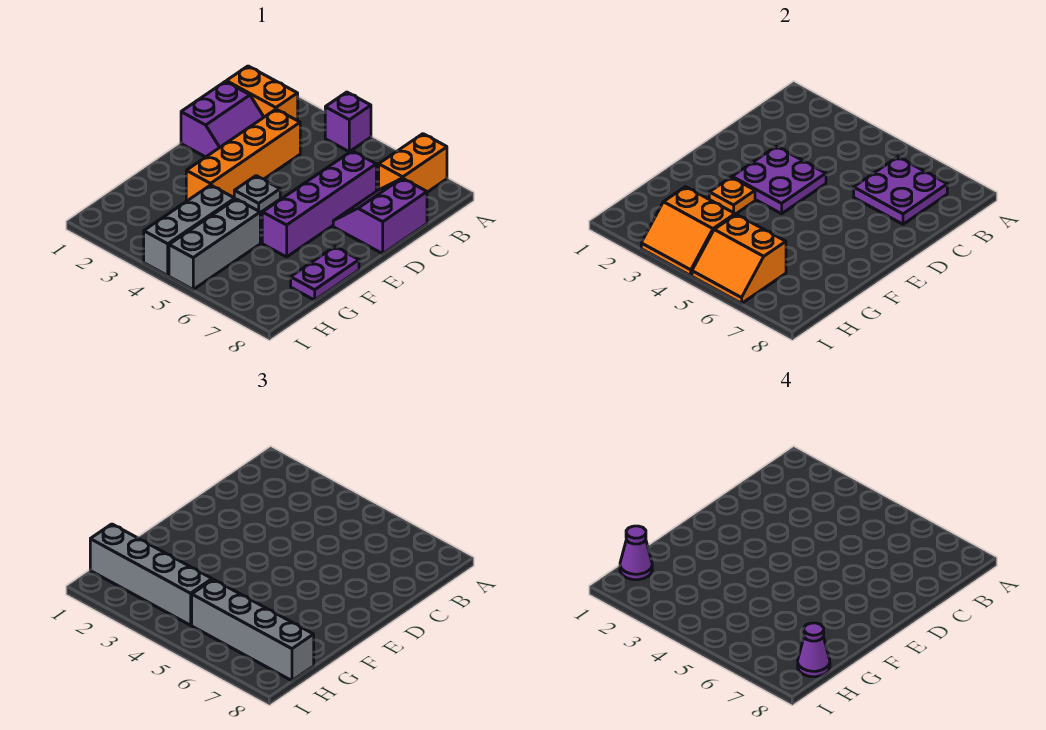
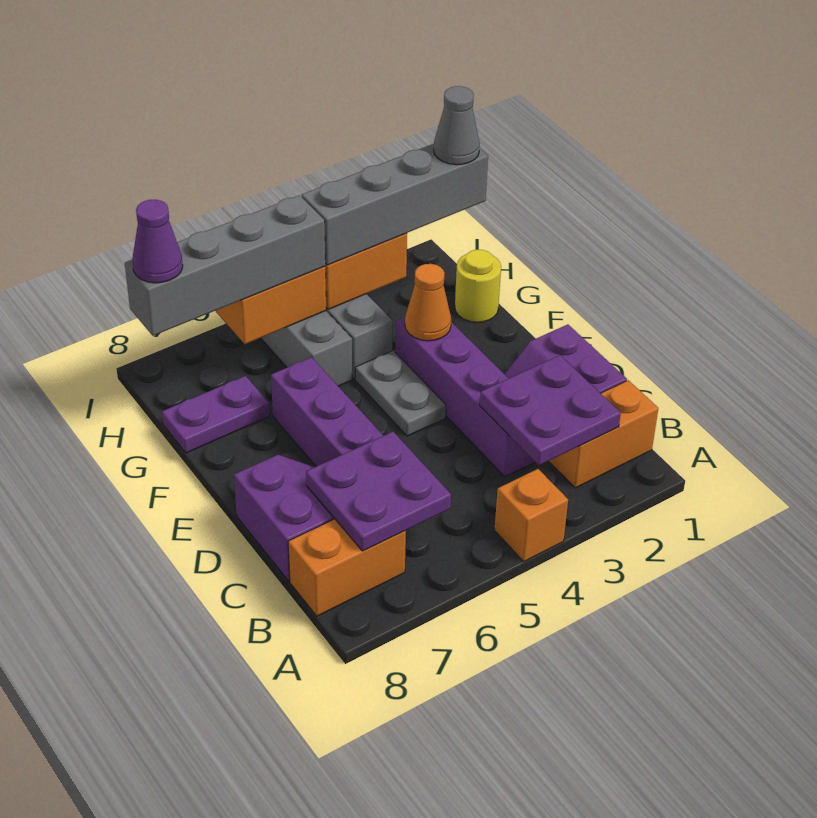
purple 1x1 brick [325,92,371,152] -> orange 1x1 brick [494,469,568,561]
orange 1x2 brick [379,134,447,192] -> orange 1x2 brick turned to [288,519,406,616]
orange 1x4 brick [186,109,300,201] -> purple 1x4 brick [395,317,535,477]
purple 2x2 plate [732,146,826,214] -> purple 2x2 plate moved to [480,355,621,465]
grey 1x1 plate [234,176,280,213] -> grey 1x2 plate [355,351,446,436]
orange 1x1 plate [709,177,755,214] -> orange 1x1 cone [405,264,451,341]
purple 1x2 plate [291,247,359,300] -> purple 1x2 plate turned to [162,376,270,453]
none -> yellow 1x1 round brick [455,250,501,322]
purple 1x1 cone [620,526,652,580] -> grey 1x1 cone [434,86,480,165]

